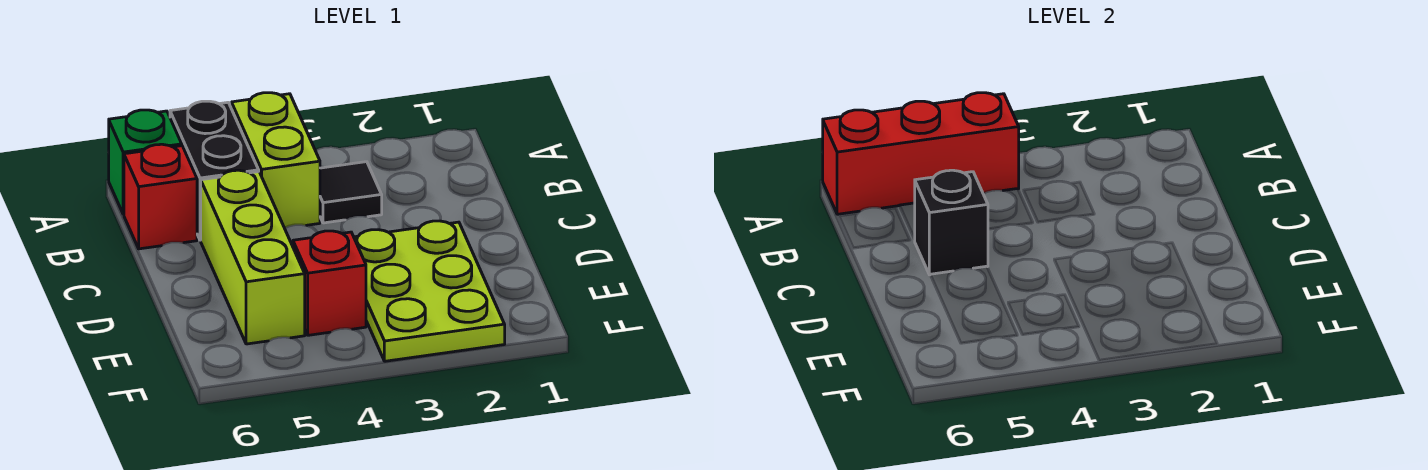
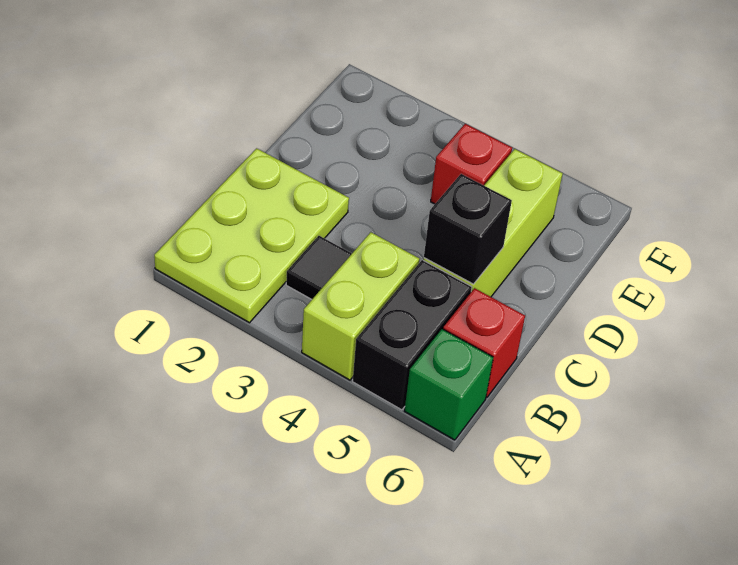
red 1x3 brick [823,93,1019,214] -> none
lime 2x3 plate [354,221,505,361] -> lime 2x3 plate moved to [154,148,349,323]

